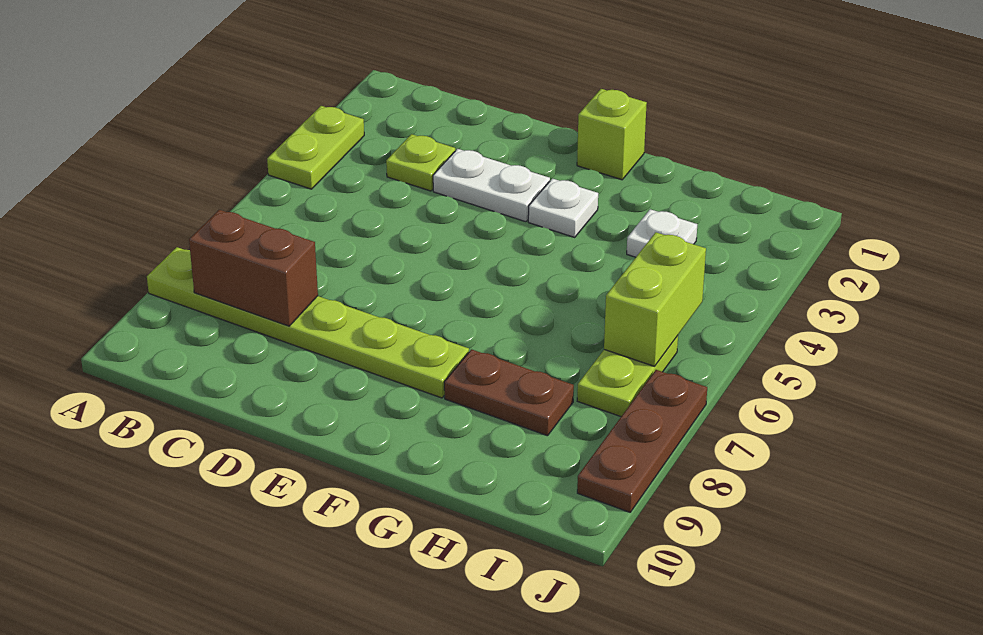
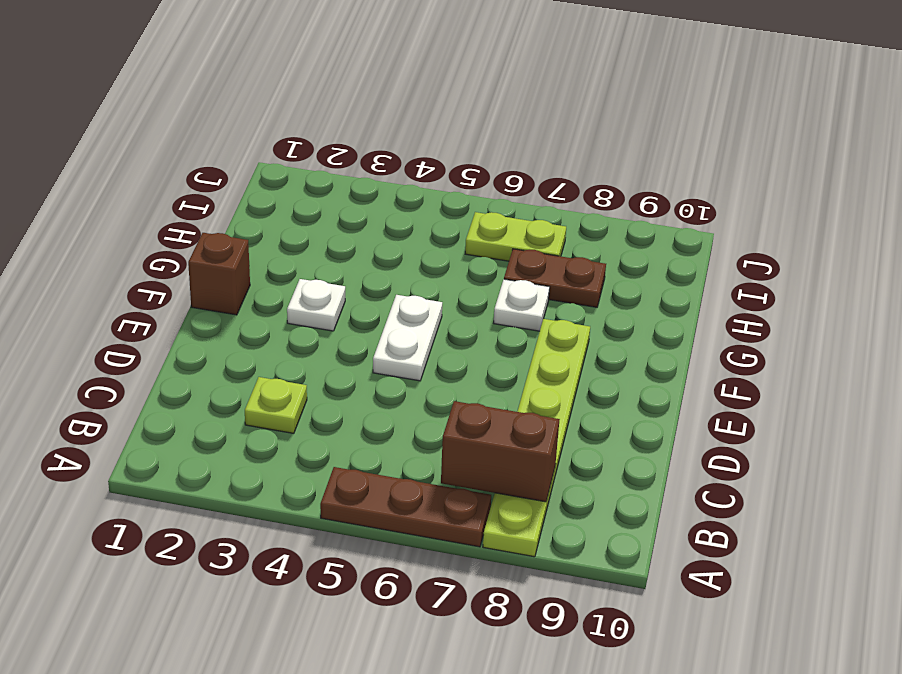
lime 1x2 plate [267,106,364,189] -> none
brown 1x2 brick [189,210,318,326] -> brown 1x2 brick turned to [441,401,560,502]
white 1x2 plate [433,149,550,222] -> white 1x2 plate moved to [373,295,442,381]
lime 1x1 brick [577,89,647,180] -> brown 1x1 brick [188,233,250,315]
brown 1x2 plate [444,349,574,436] -> brown 1x2 plate turned to [504,249,606,307]
white 1x1 plate [627,209,697,257] -> white 1x1 plate moved to [494,279,550,331]
lime 1x2 brick [604,232,706,366] -> none
brown 1x3 plate [577,370,707,512] -> brown 1x3 plate moved to [320,467,491,547]

